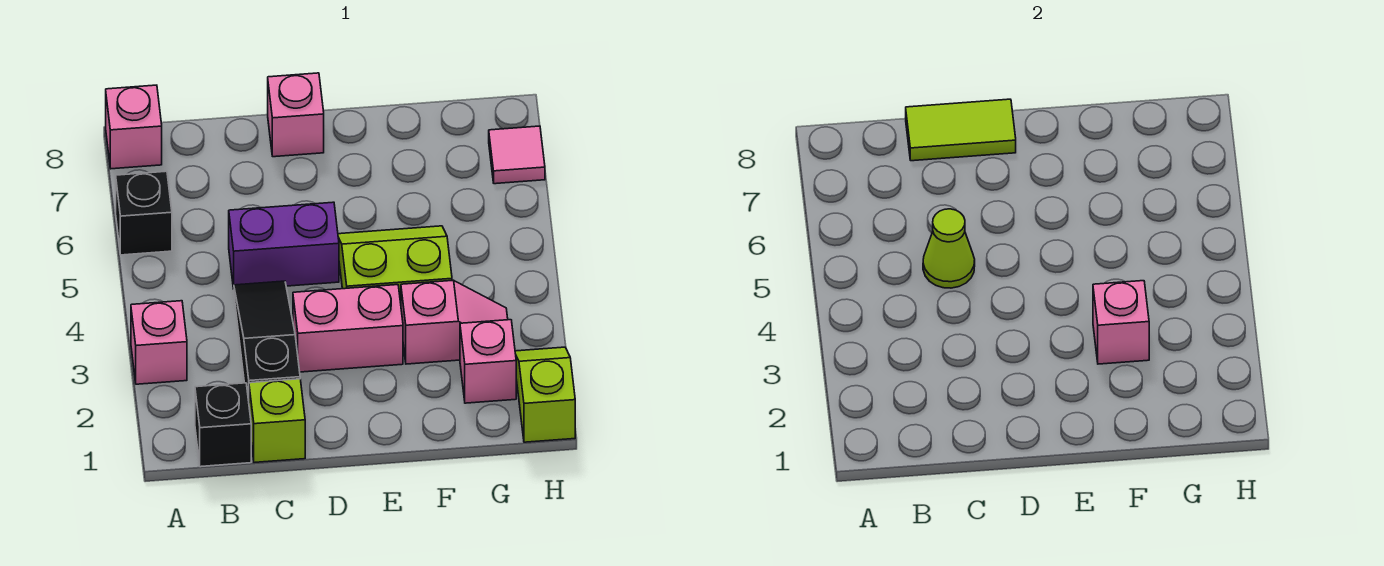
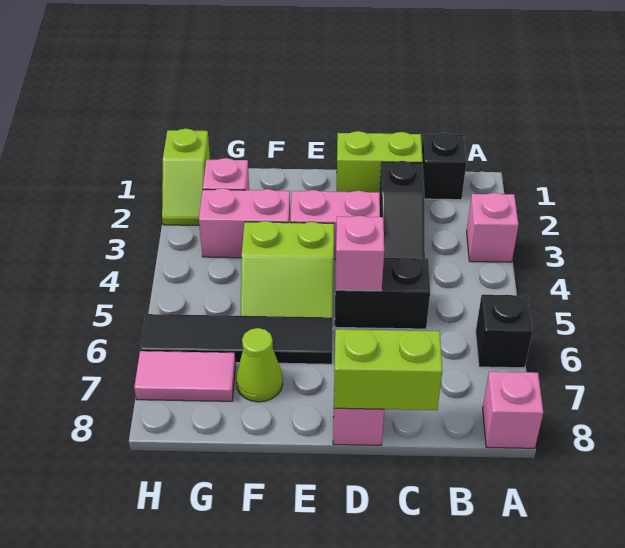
lime 1x1 brick [249,379,305,463] -> lime 1x2 brick [337,131,423,192]
purple 1x2 brick [229,202,339,289] -> black 1x2 brick [335,257,430,329]
lime 1x1 cone [923,209,975,288] -> lime 1x1 cone moved to [236,328,283,402]
lime 1x2 tile [906,99,1016,161] -> lime 1x2 brick [334,329,442,410]
none -> black 1x4 tile [140,314,333,364]
pink 1x2 slope [401,280,508,364] -> pink 1x2 brick [199,188,290,258]
pink 1x1 brick [1093,281,1149,364] -> pink 1x1 brick moved to [336,216,384,291]
pink 1x1 tile [489,126,545,184] -> pink 1x2 tile [134,351,236,401]

